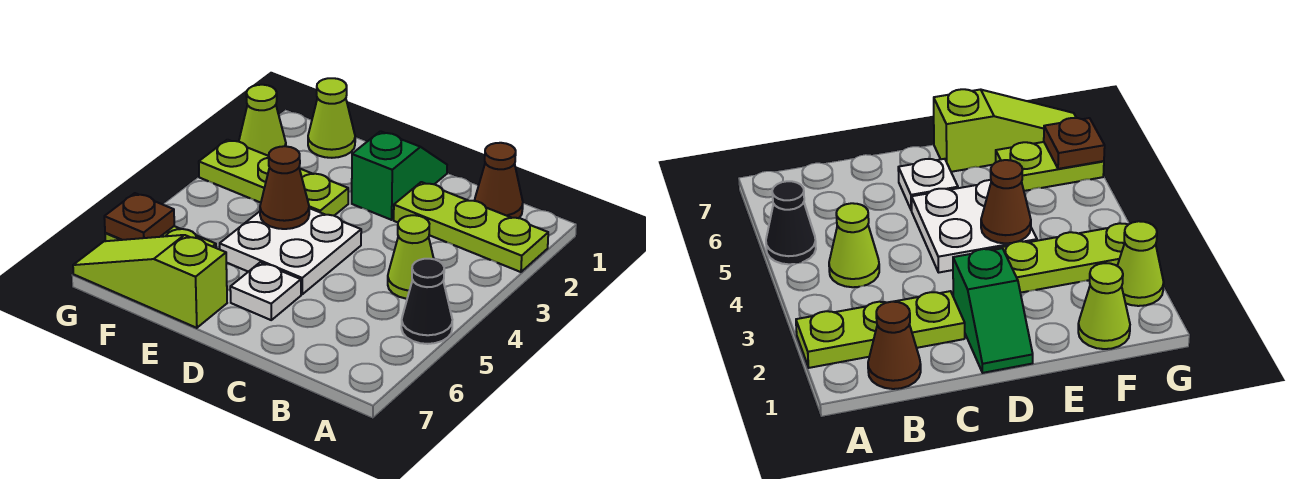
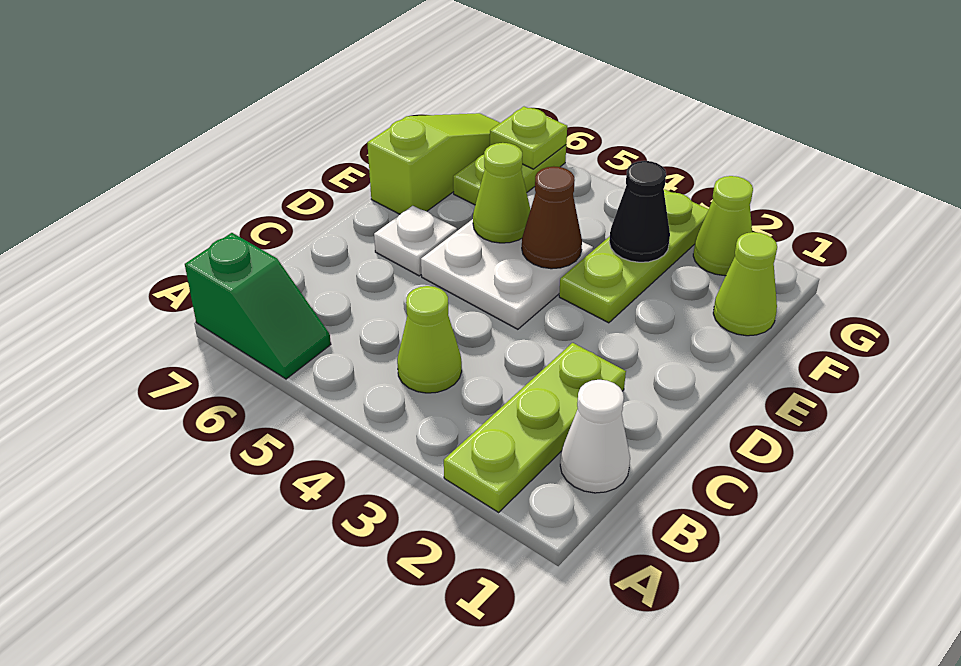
black 1x1 cone [401,259,452,344] -> black 1x1 cone moved to [609,161,670,262]
brown 1x1 cone [475,143,523,218] -> white 1x1 cone [560,380,630,493]
green 1x2 slope [352,131,447,220] -> green 1x2 slope moved to [185,233,331,379]
none -> lime 1x1 cone [473,143,531,243]
brown 1x1 plate [104,193,174,240] -> lime 1x1 plate [490,107,567,169]

